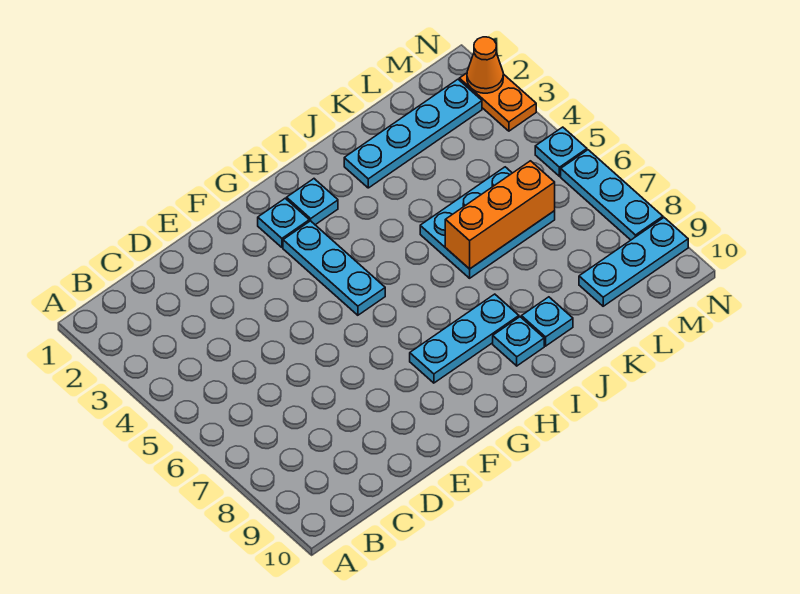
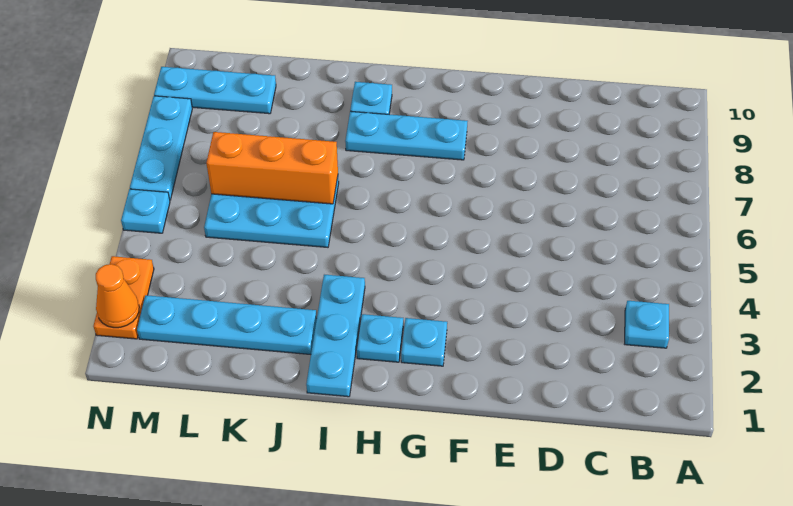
cyan 1x3 plate [283,221,385,315] -> cyan 1x3 plate moved to [306,275,365,397]
cyan 1x1 plate [521,297,573,346] -> cyan 1x1 plate moved to [625,301,669,348]

